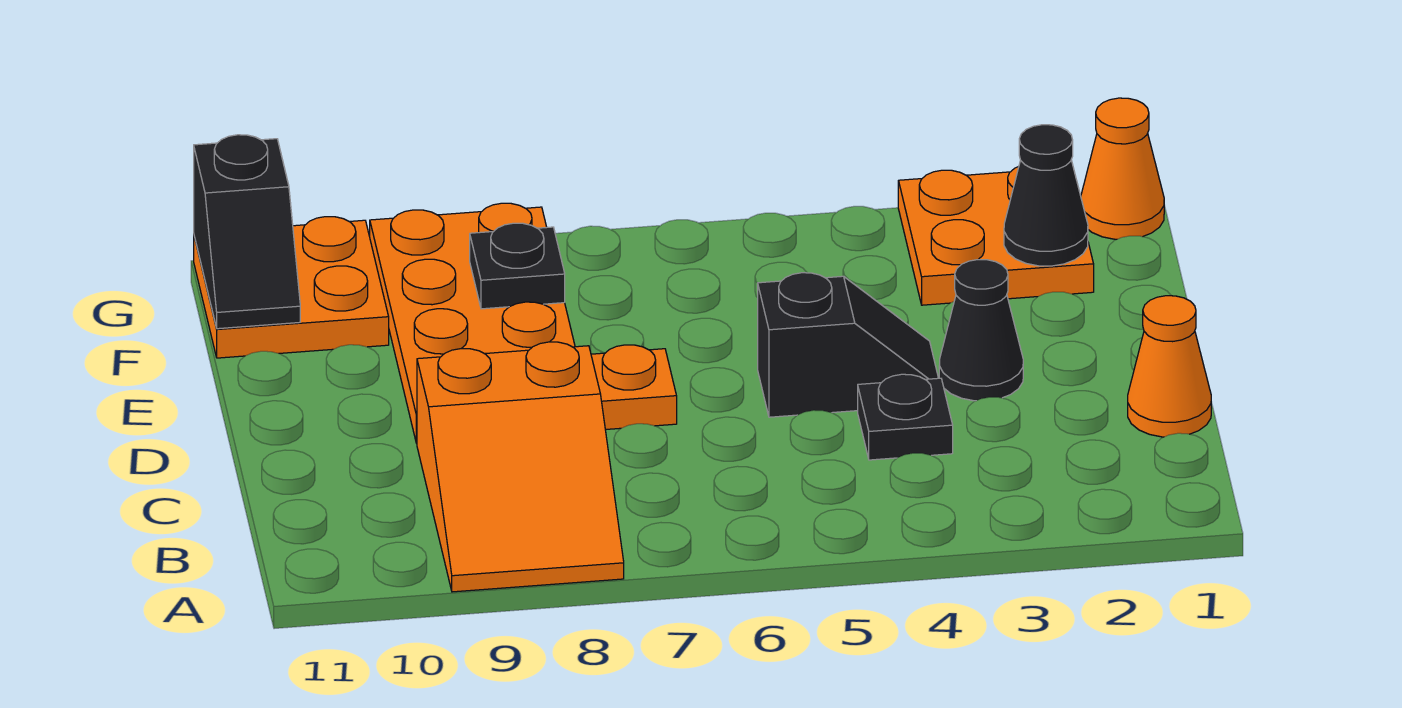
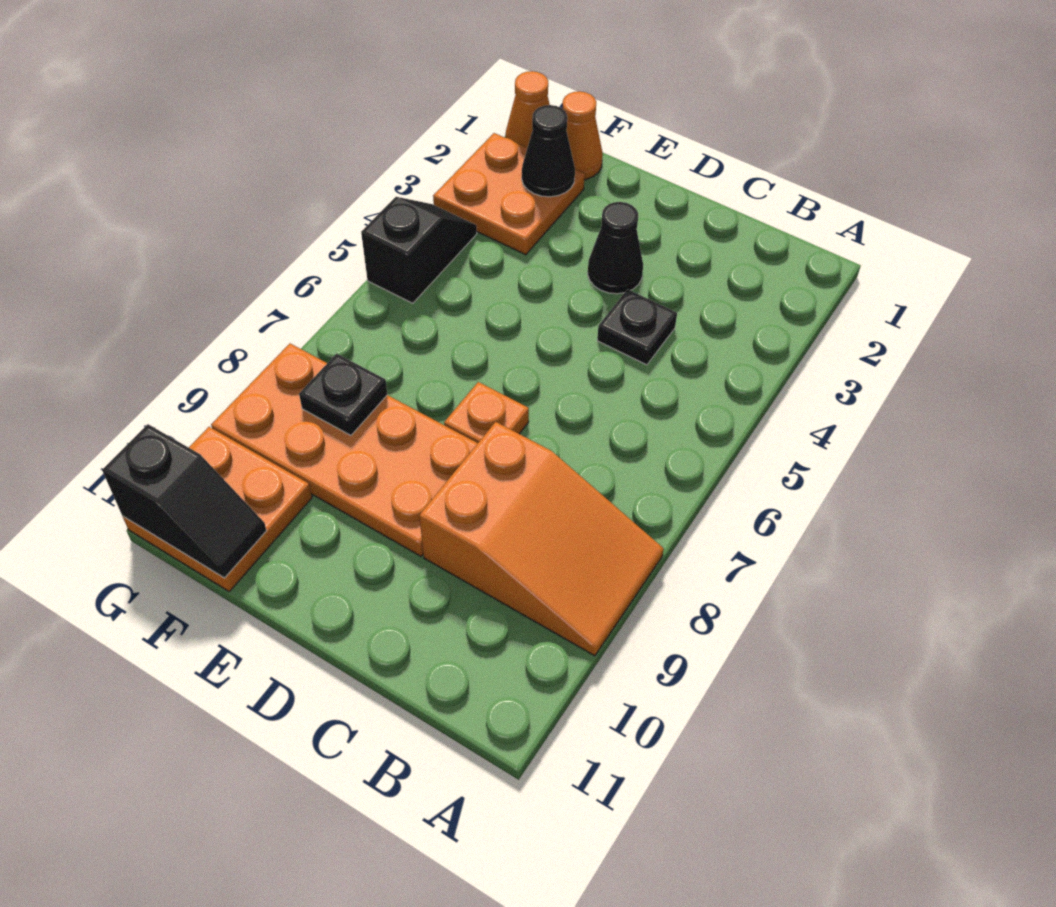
orange 1x1 cone [1128,296,1211,437] -> orange 1x1 cone moved to [563,91,603,180]
black 1x2 slope [758,273,938,417] -> black 1x2 slope moved to [361,197,477,303]

